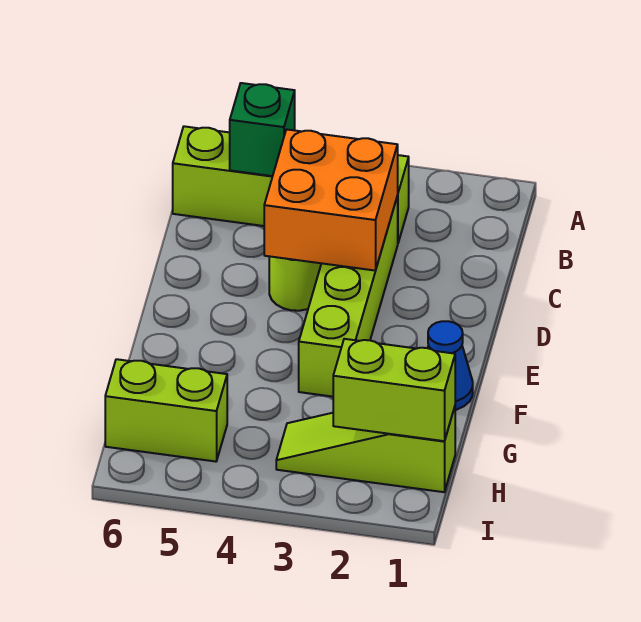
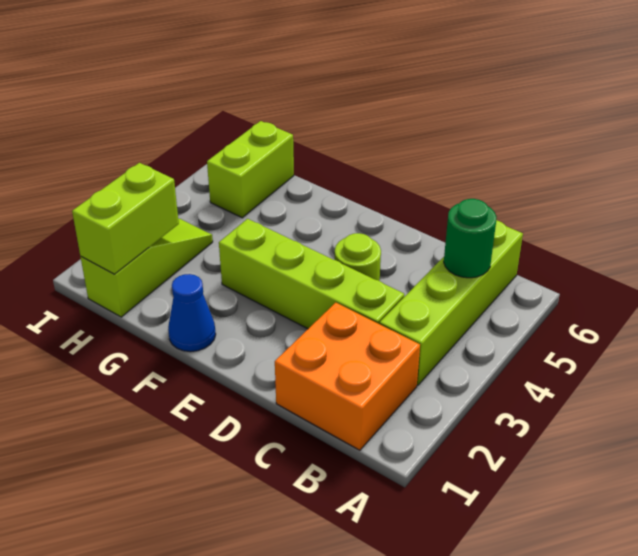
green 1x1 brick [230,83,295,176] -> green 1x1 round brick [444,199,497,278]
orange 2x2 brick [264,129,398,271] -> orange 2x2 brick moved to [275,303,420,450]

